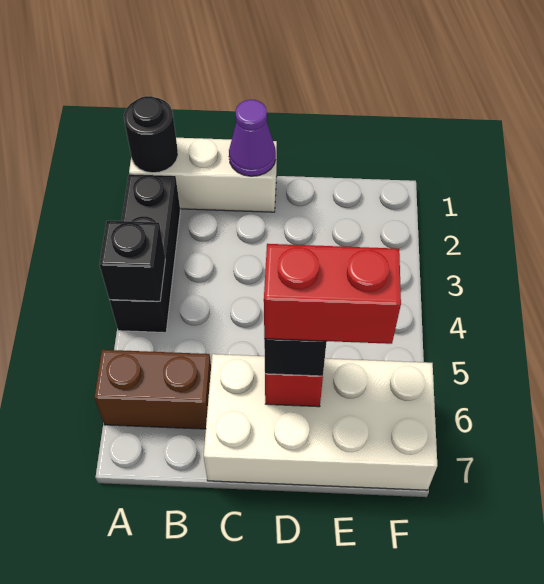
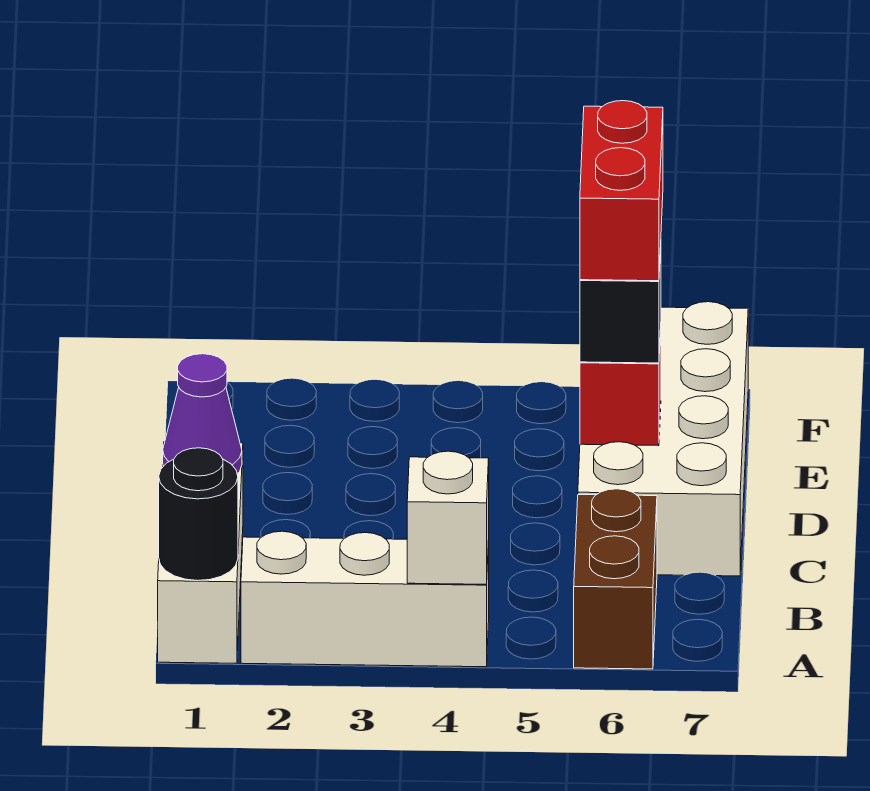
black 1x3 brick [110,174,180,333] -> white 1x3 brick [241,531,489,667]
black 1x1 brick [100,221,165,301] -> white 1x1 brick [407,451,489,584]

